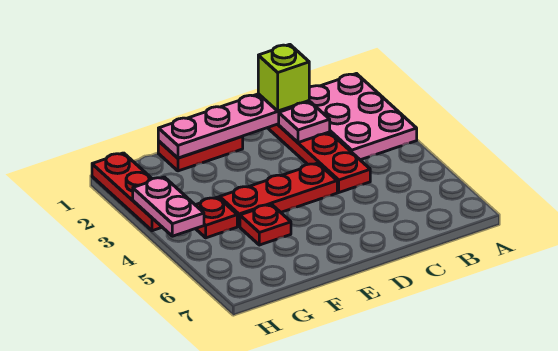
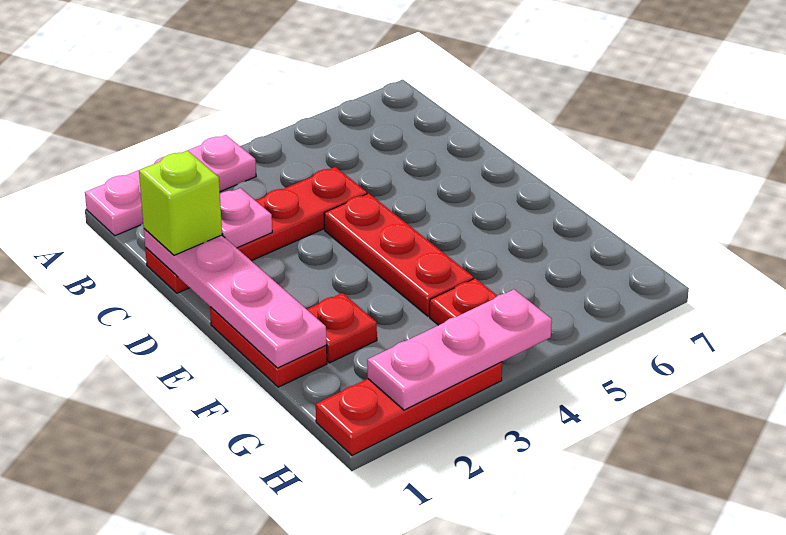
pink 2x3 plate [309,74,417,160] -> pink 1x3 plate [85,135,256,236]
red 1x1 plate [240,204,291,245] -> red 1x1 plate moved to [307,293,377,363]
pink 1x2 plate [133,177,204,236] -> pink 1x3 plate [367,289,552,410]

